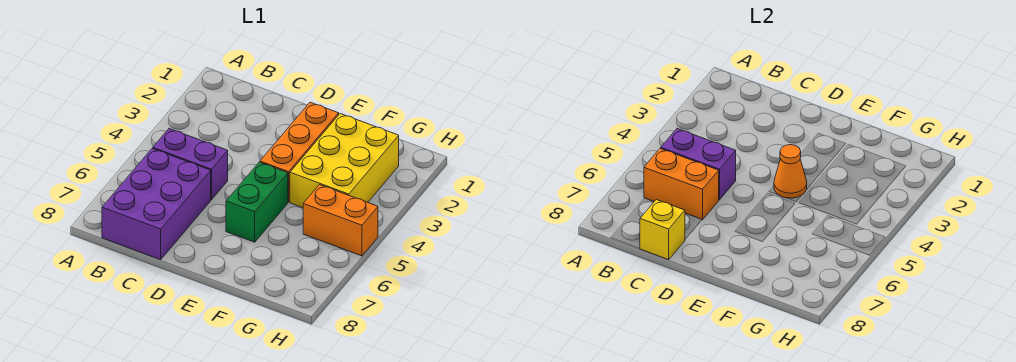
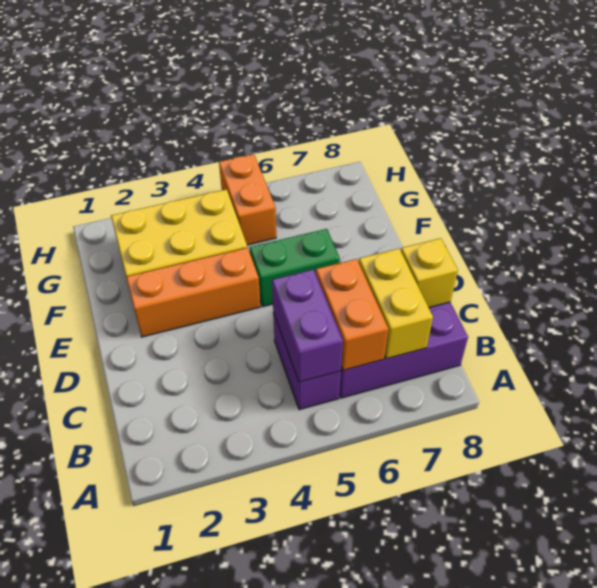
none -> yellow 1x2 brick [359,249,433,359]
orange 1x1 cone [774,145,807,198] -> none

